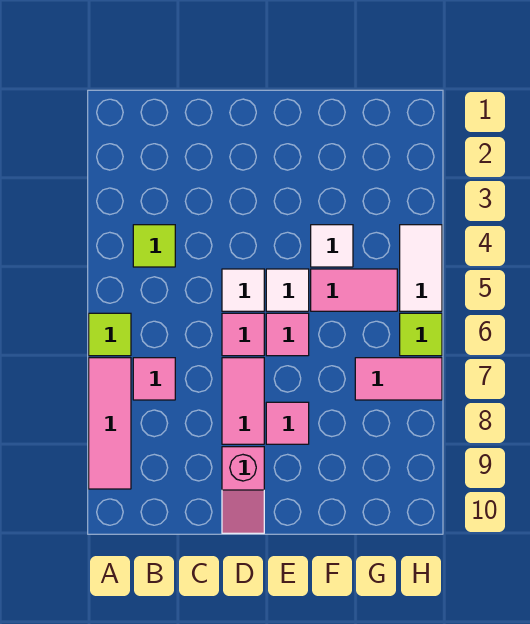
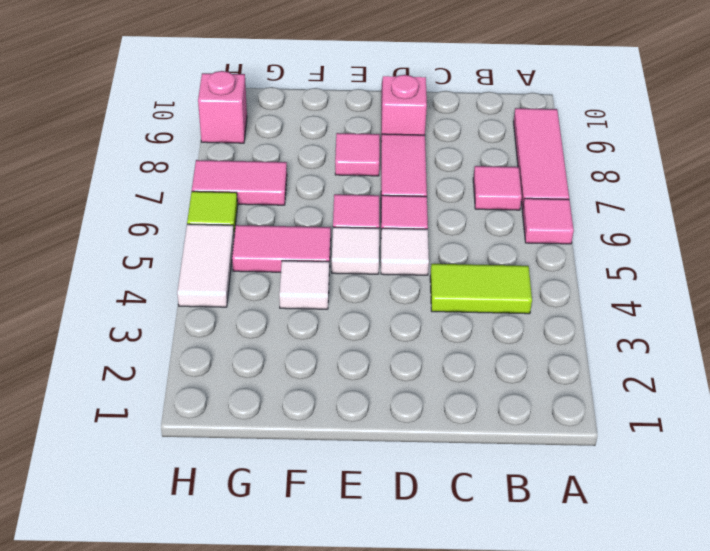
lime 1x1 tile [89,313,131,356] -> pink 1x1 tile [522,198,574,244]
lime 1x1 tile [133,225,175,267] -> lime 1x2 tile [430,264,532,314]
none -> pink 1x1 brick [198,71,247,143]

